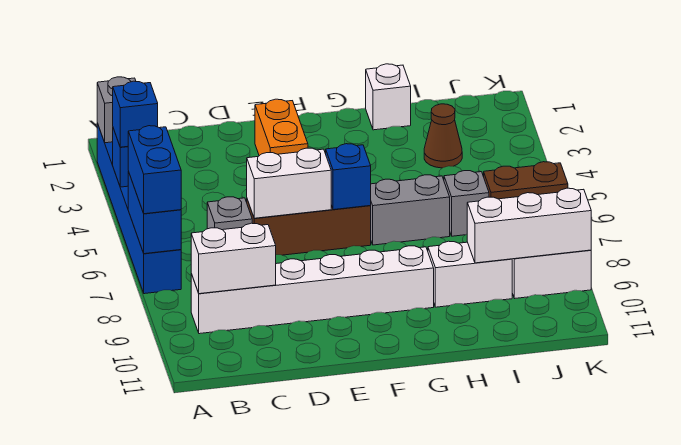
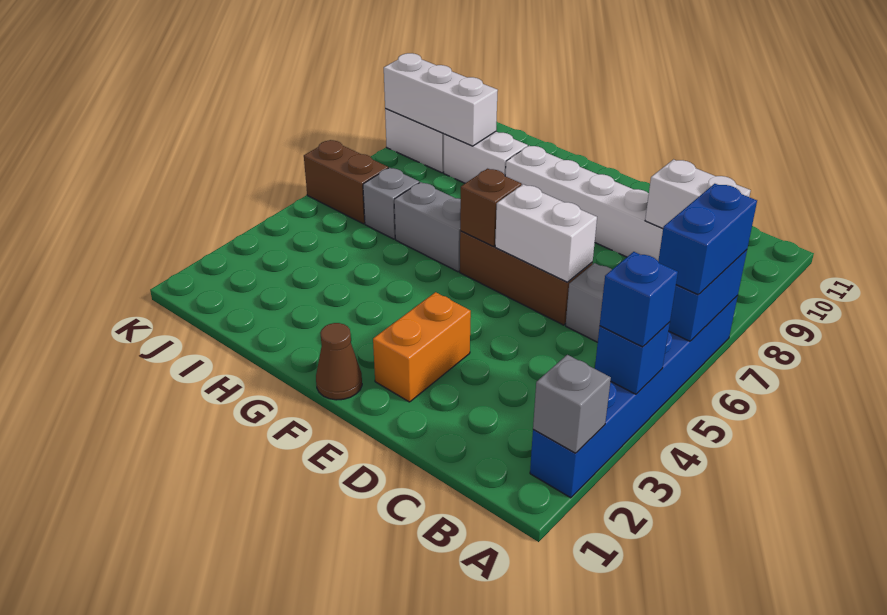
blue 1x1 brick [326,144,371,210] -> brown 1x1 brick [460,169,522,246]
white 1x1 brick [366,64,411,130] -> none
brown 1x1 cone [424,104,462,168] -> brown 1x1 cone moved to [316,323,362,400]

